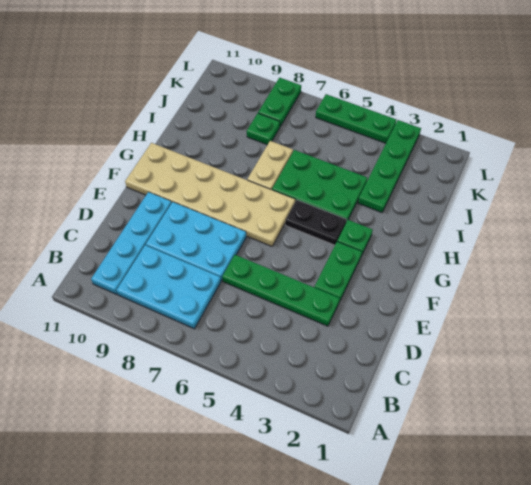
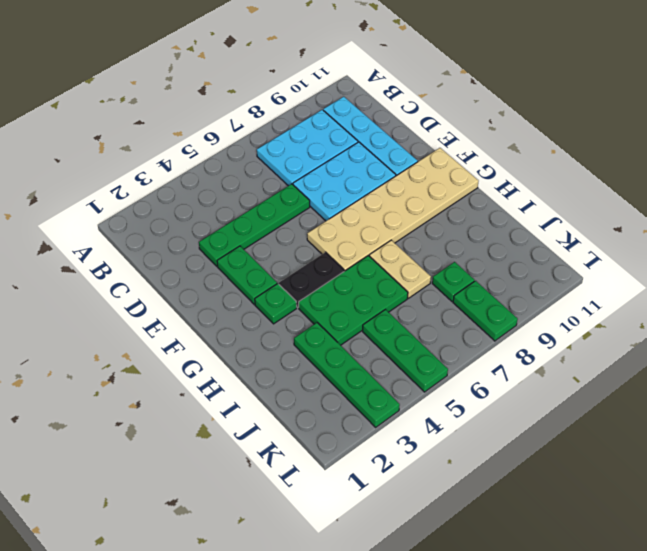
green 1x3 plate [316,94,396,143] -> green 1x3 plate turned to [363,310,448,392]

